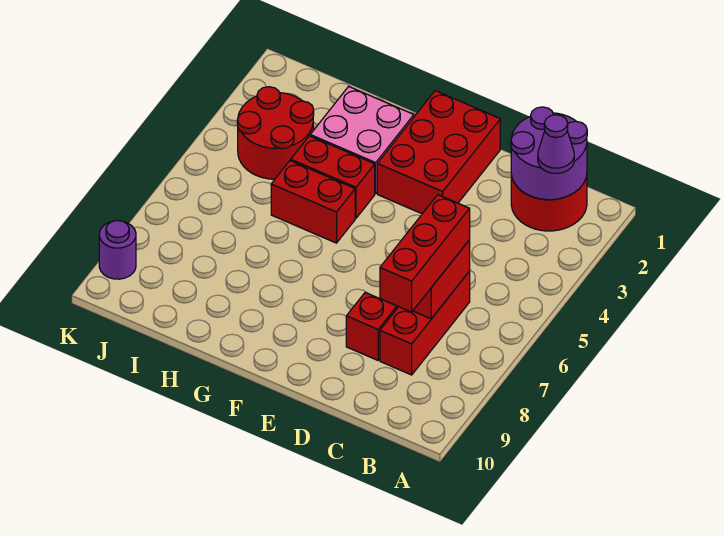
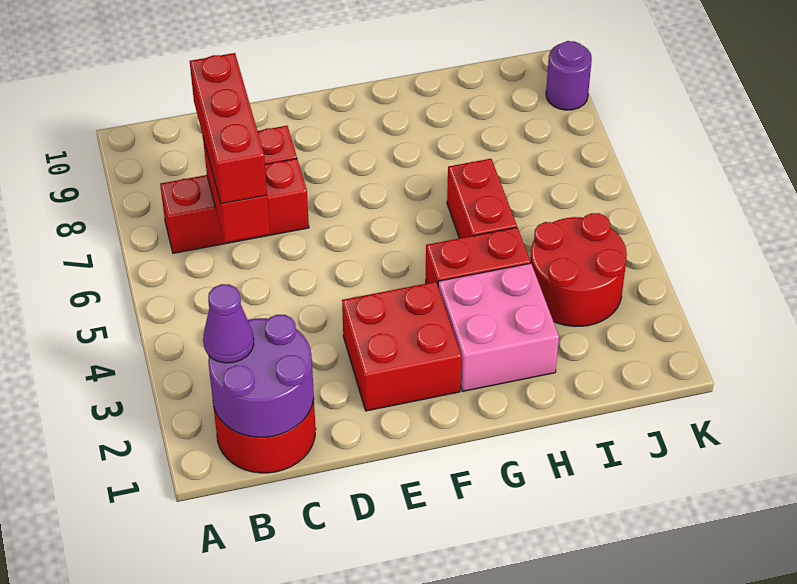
red 1x3 brick [380,271,470,375] -> red 1x3 brick turned to [160,159,309,253]
red 2x3 brick [377,91,500,214] -> red 2x2 brick [342,282,461,411]
red 1x2 brick [271,161,355,243] -> red 1x2 brick turned to [447,159,517,238]

